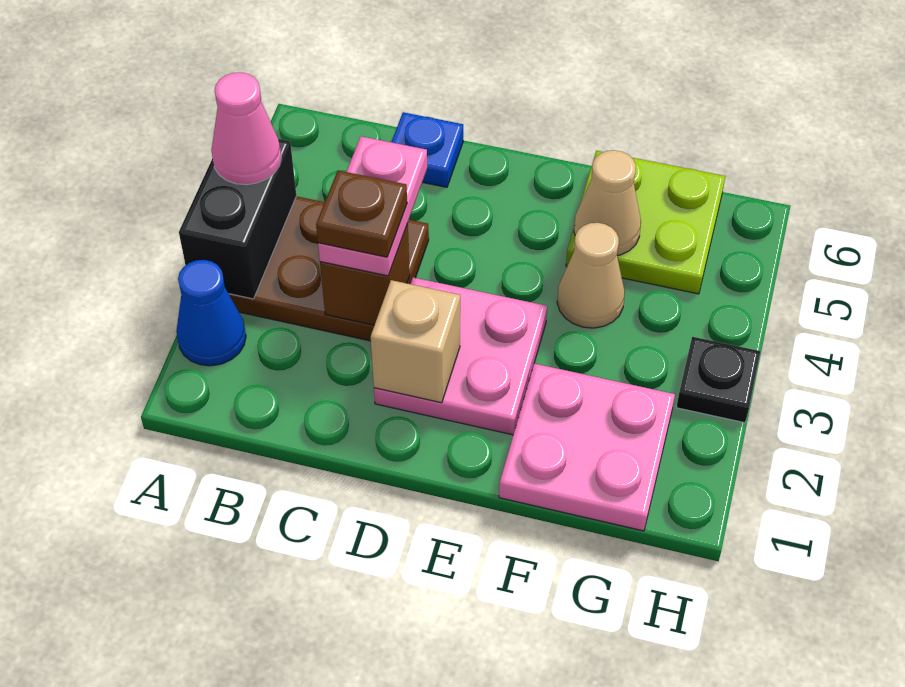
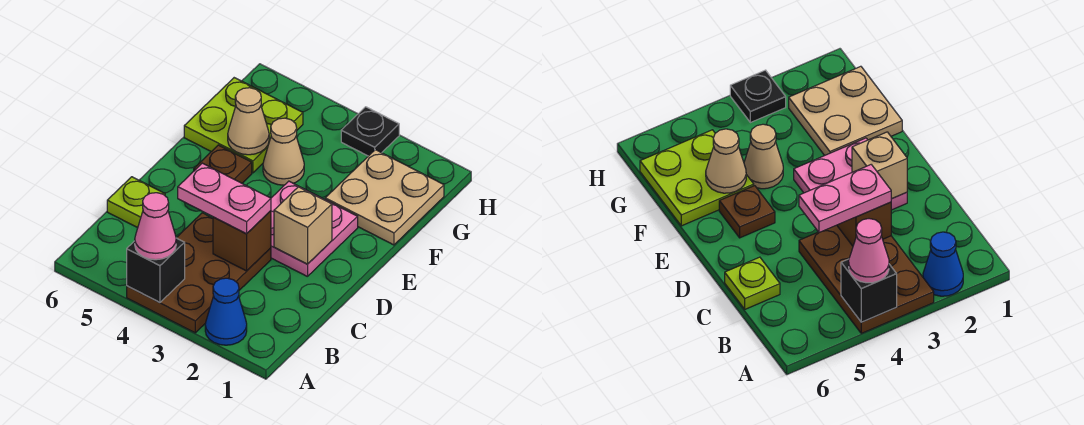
black 1x2 brick [179,139,296,299] -> black 1x1 brick [127,238,185,303]
brown 1x1 plate [316,170,407,257] -> brown 1x1 plate moved to [194,145,252,183]
blue 1x1 plate [392,112,463,187] -> lime 1x1 plate [107,177,165,228]
pink 2x2 plate [499,364,675,531] -> tan 2x2 plate [325,150,444,245]

